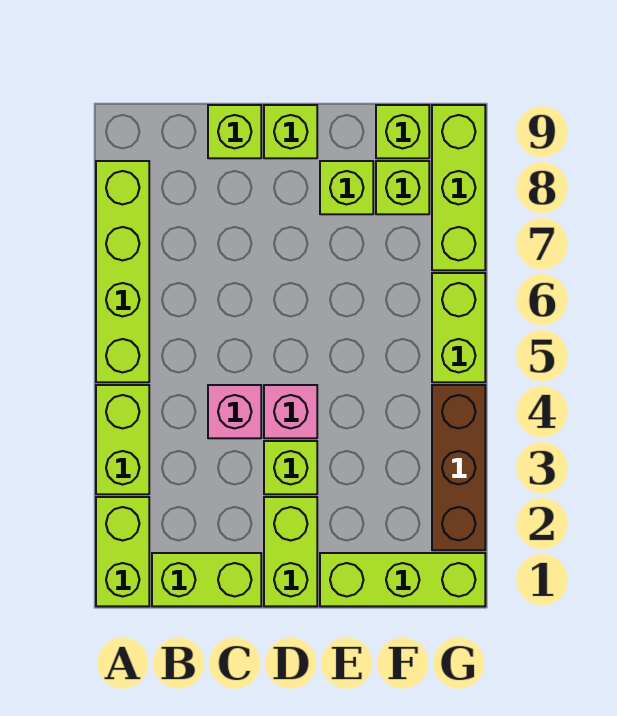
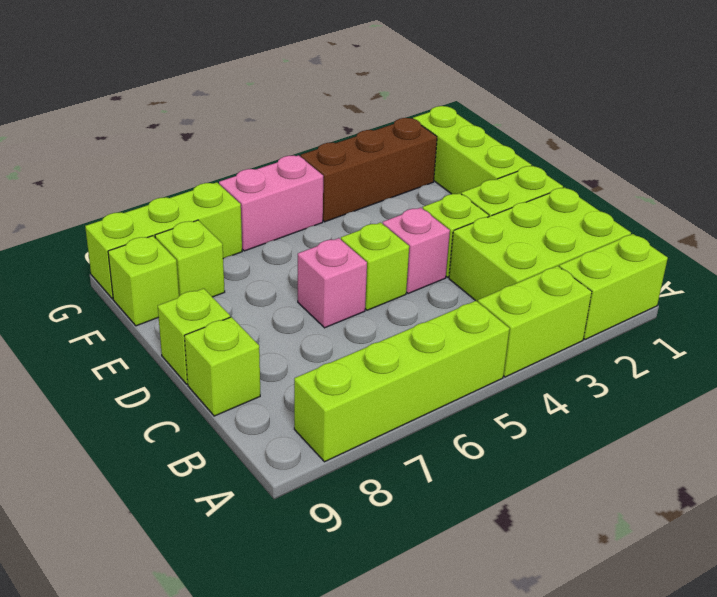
lime 1x2 brick [152,553,261,606] -> lime 2x3 brick [449,187,631,302]
pink 1x1 brick [208,385,261,438] -> pink 1x1 brick moved to [298,238,367,328]
lime 1x1 brick [320,161,373,214] -> lime 1x1 brick moved to [341,223,409,310]
lime 1x2 brick [432,273,485,382] -> pink 1x2 brick [219,155,323,251]

